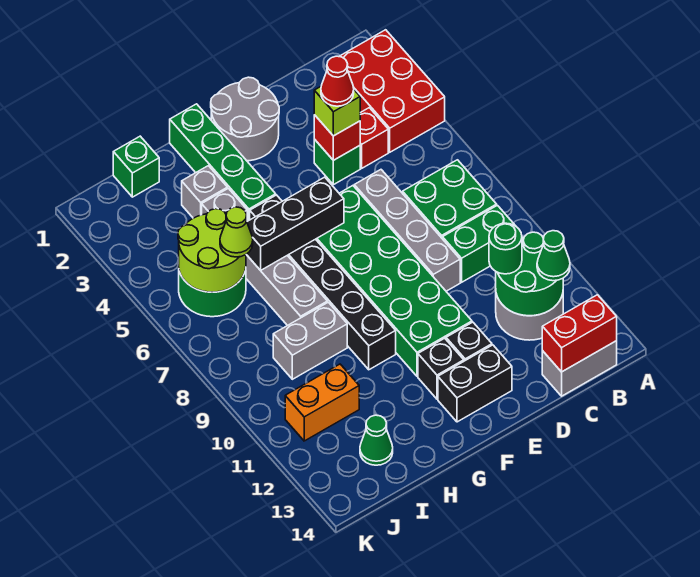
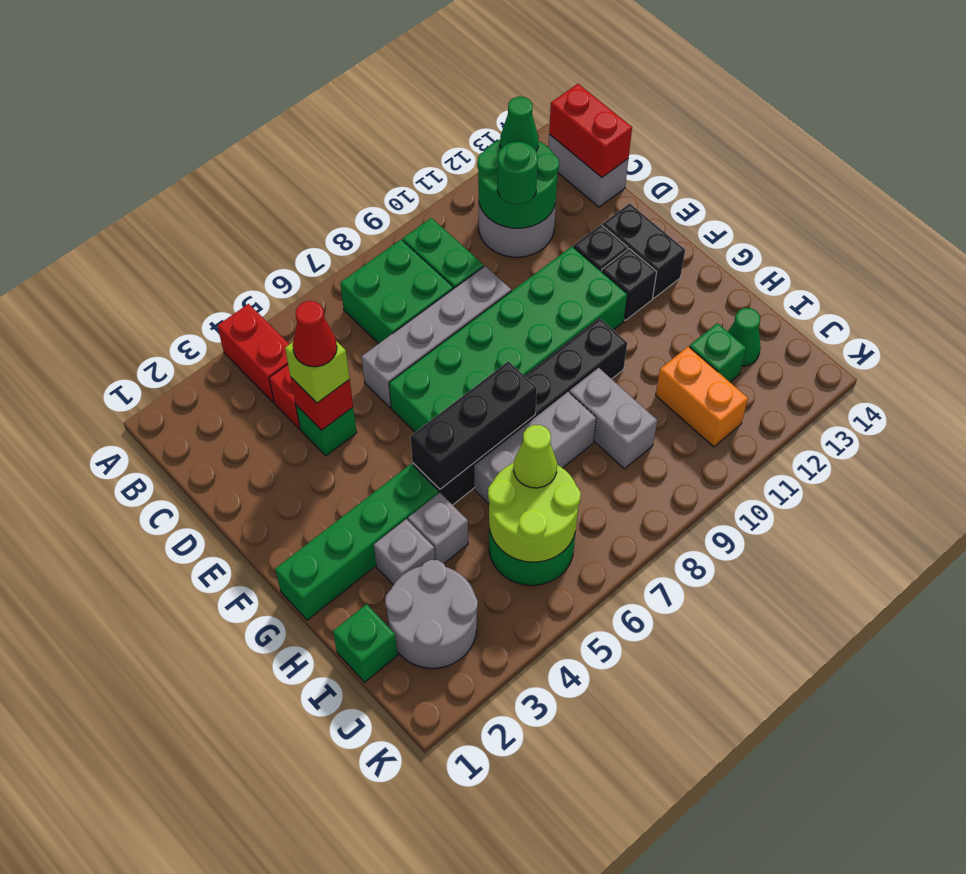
red 2x3 brick [339,30,445,152] -> red 1x2 brick [217,304,289,402]
grey 2x2 round brick [211,77,279,161] -> grey 2x2 round brick moved to [385,560,478,668]
black 1x3 brick [246,177,344,270] -> black 1x3 brick turned to [410,361,537,489]
none -> green 1x1 brick [689,323,746,382]

